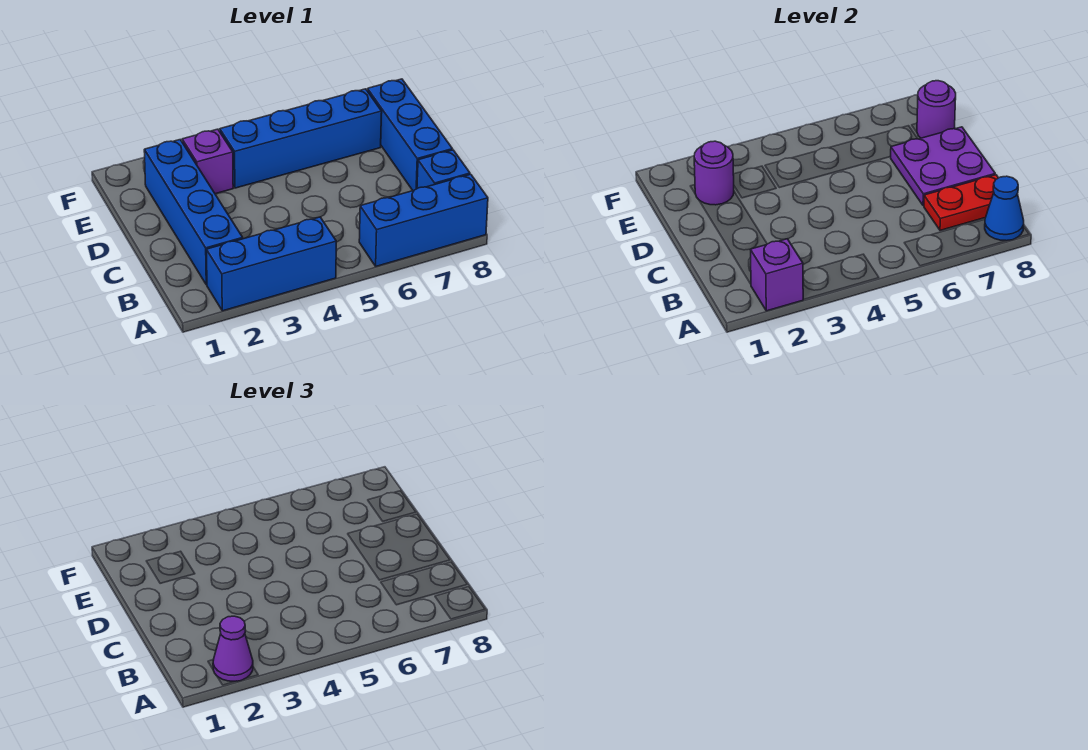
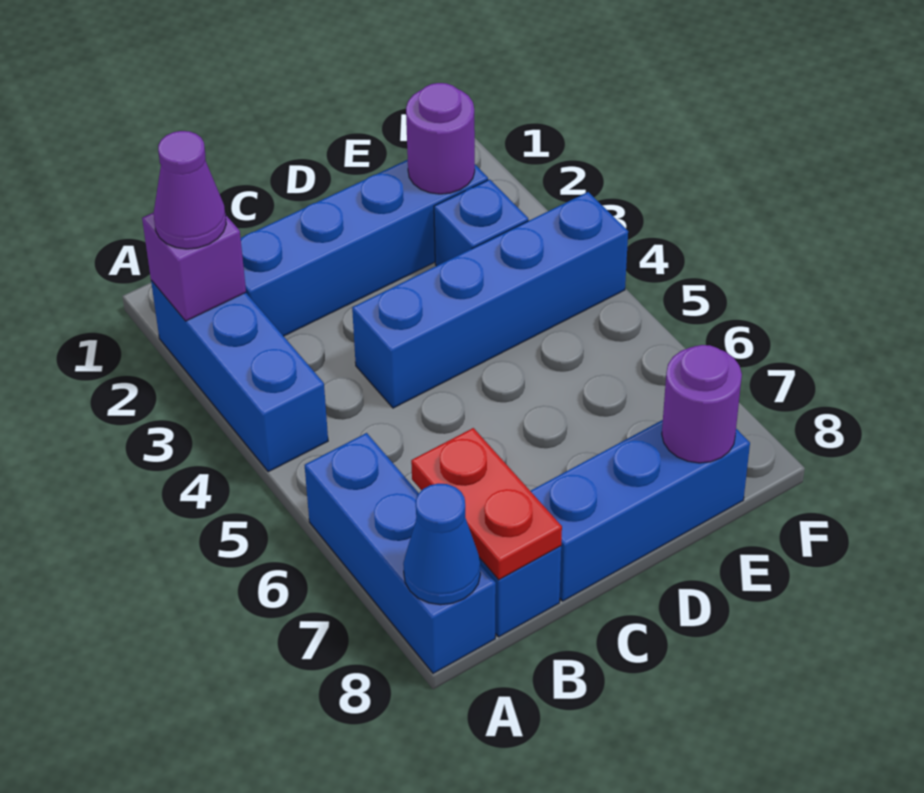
purple 2x2 plate [890,127,995,206] -> none
purple 1x1 brick [182,129,233,194] -> blue 1x1 brick [434,179,528,266]
blue 1x4 brick [220,89,382,188] -> blue 1x4 brick turned to [352,192,628,408]

